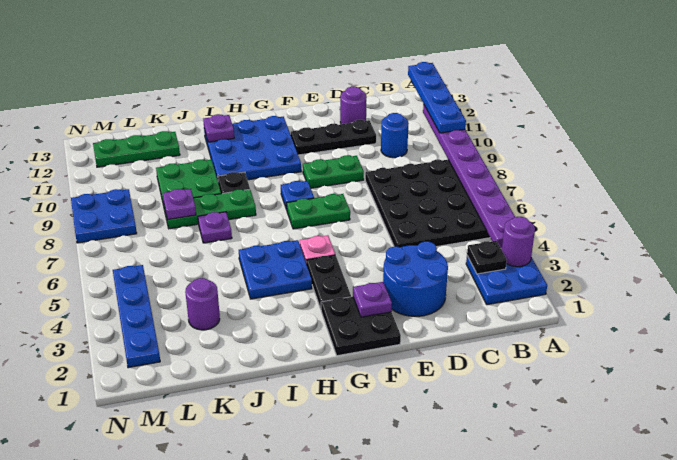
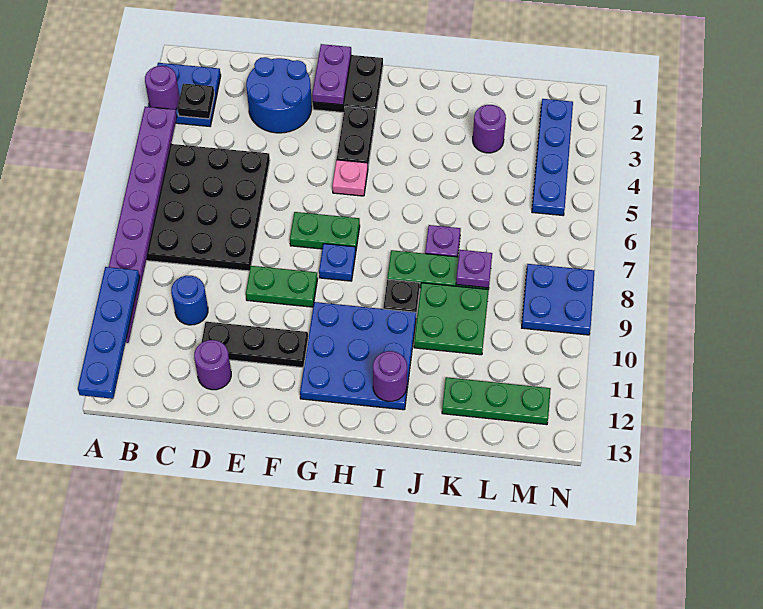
purple 1x1 plate [353,282,392,317] -> purple 1x2 plate [312,44,351,105]
blue 2x2 plate [239,240,312,299] -> none
purple 1x1 plate [203,114,234,142] -> purple 1x1 round brick [373,351,407,402]

